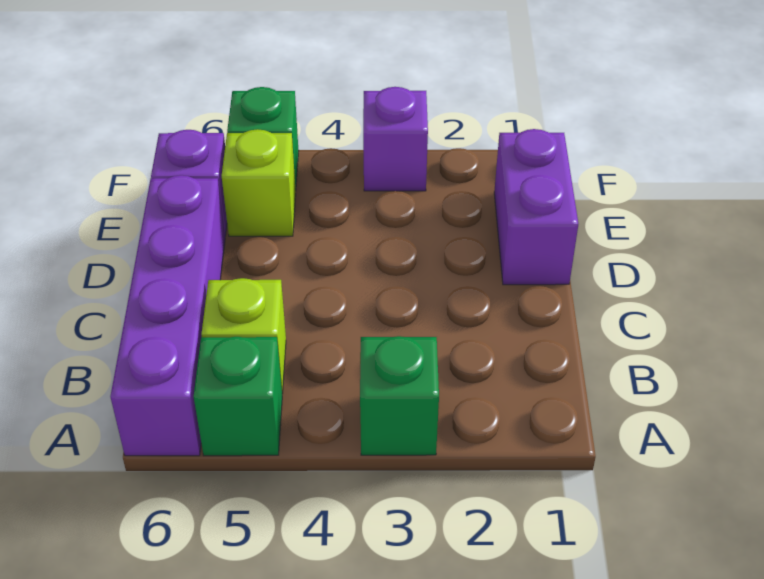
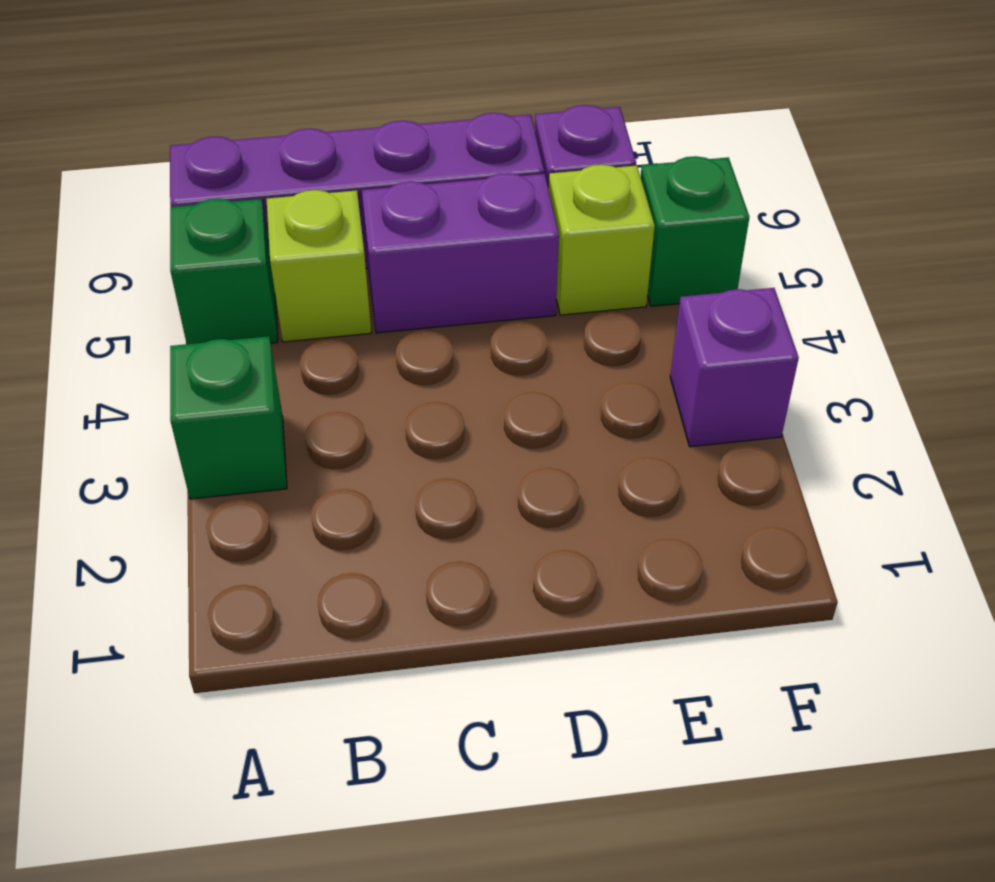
purple 1x2 brick [494,129,578,285] -> purple 1x2 brick moved to [362,173,559,333]

